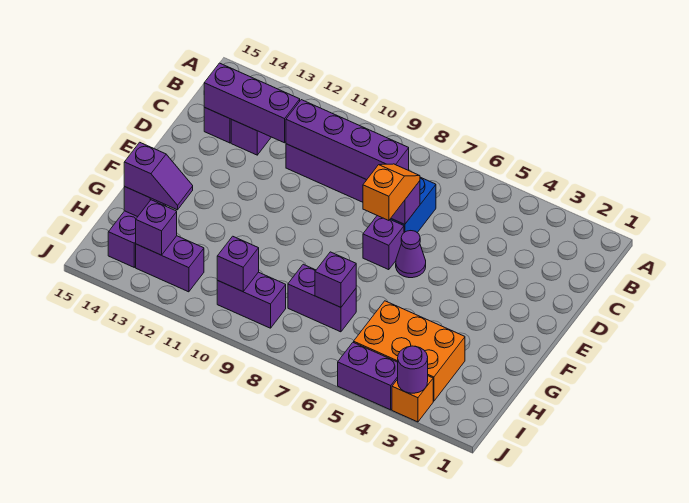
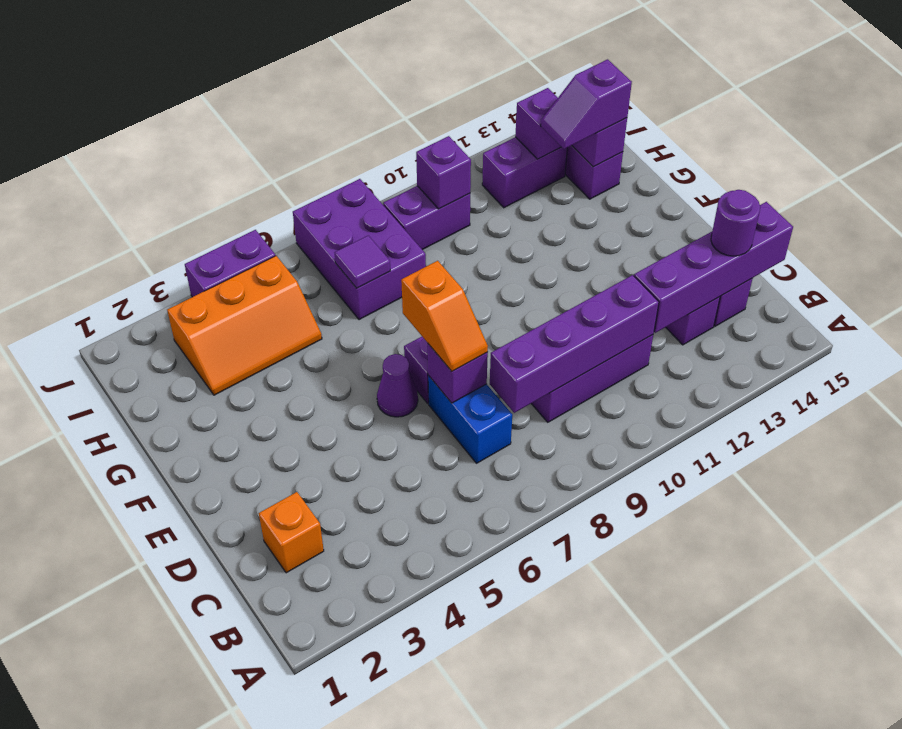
purple 1x3 brick [204,63,300,143] -> purple 1x4 brick [634,202,793,333]
orange 2x3 brick [354,301,465,401] -> orange 2x3 slope [167,256,322,395]
purple 1x2 brick [288,264,356,332] -> purple 2x3 brick [293,179,426,320]
purple 1x1 brick [315,252,356,307] -> purple 1x1 tile [335,235,390,288]
orange 1x1 brick [392,376,433,422] -> orange 1x1 brick moved to [259,492,324,573]
purple 1x1 round brick [398,346,428,393] -> purple 1x1 round brick moved to [711,190,760,256]

